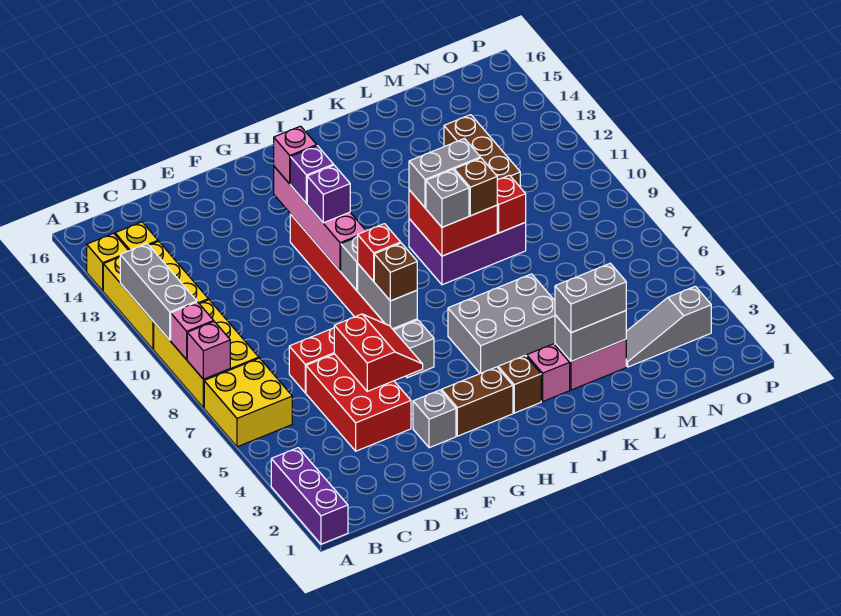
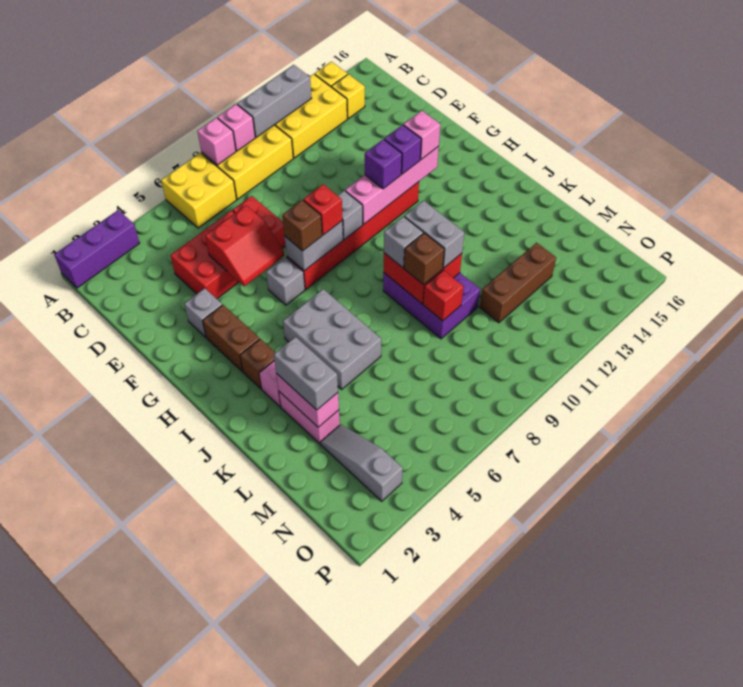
grey 1x2 brick [555,311,626,361] -> pink 1x2 brick [276,373,339,427]

